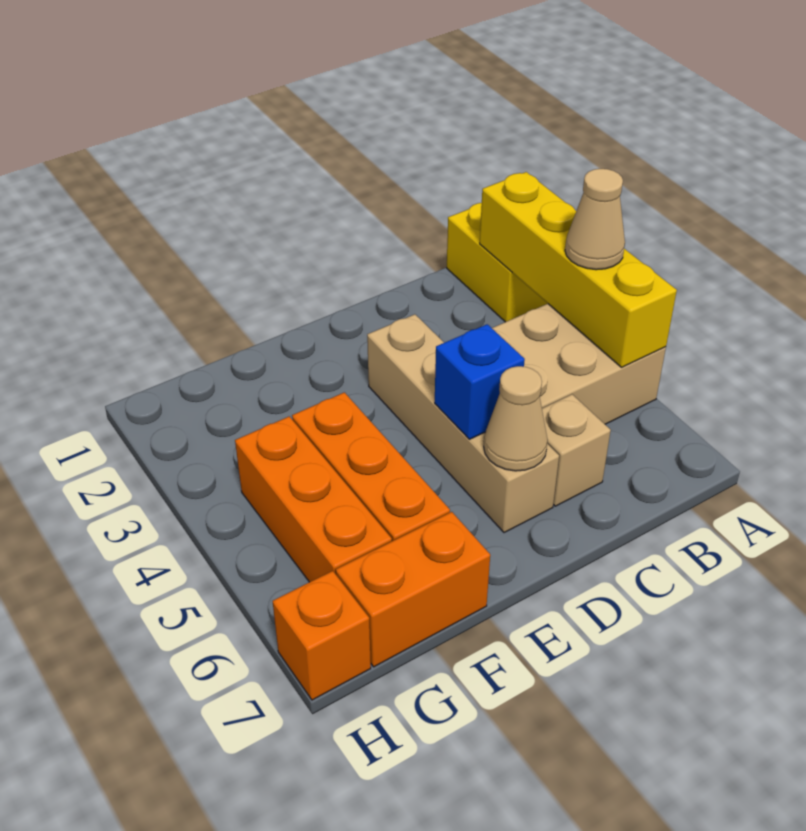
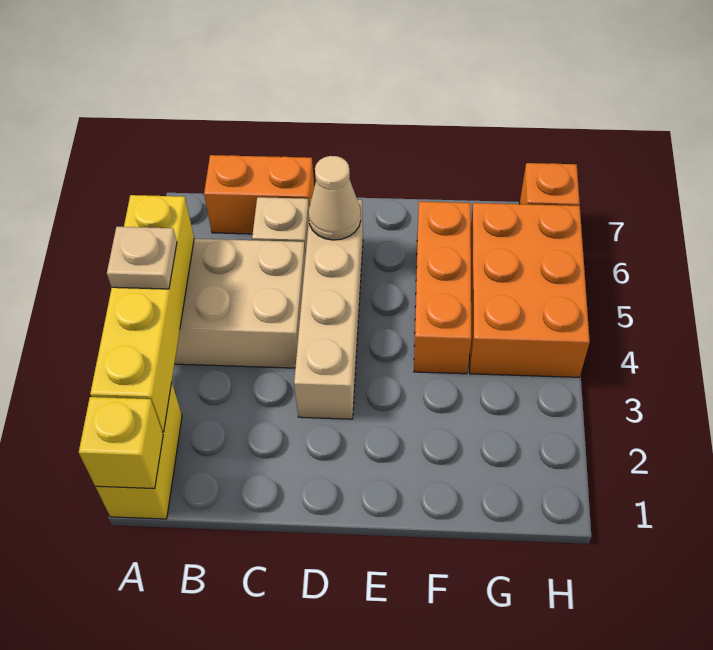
none -> yellow 1x1 brick [79,397,163,489]
tan 1x1 cone [565,169,625,270] -> tan 1x1 plate [107,227,177,289]
blue 1x1 brick [435,324,525,439] -> none
orange 1x2 brick [336,512,490,667] -> orange 1x2 brick moved to [204,155,314,234]
orange 1x3 brick [235,416,392,582] -> orange 2x3 brick [470,203,590,377]

